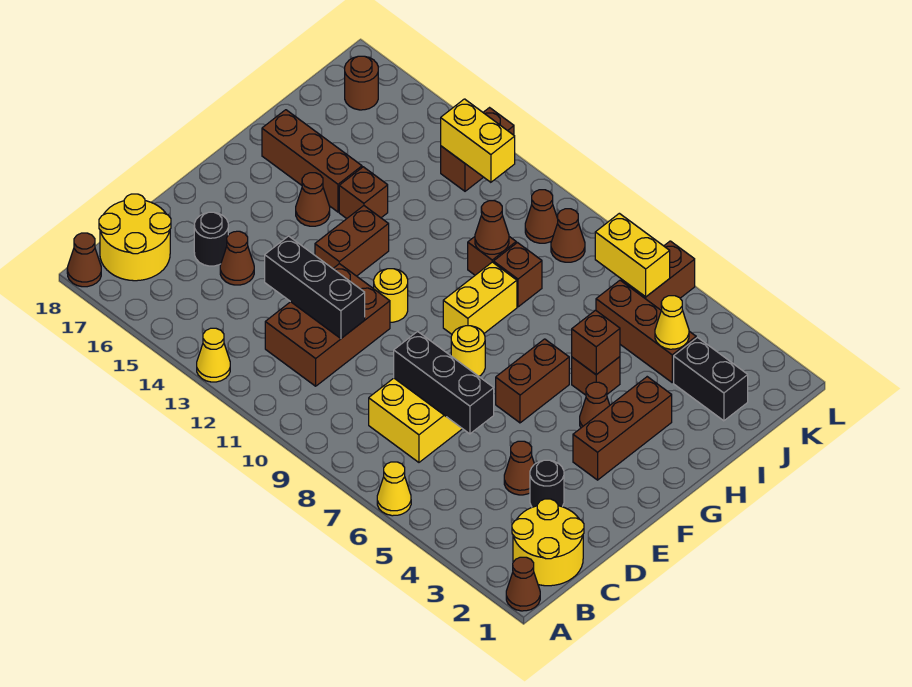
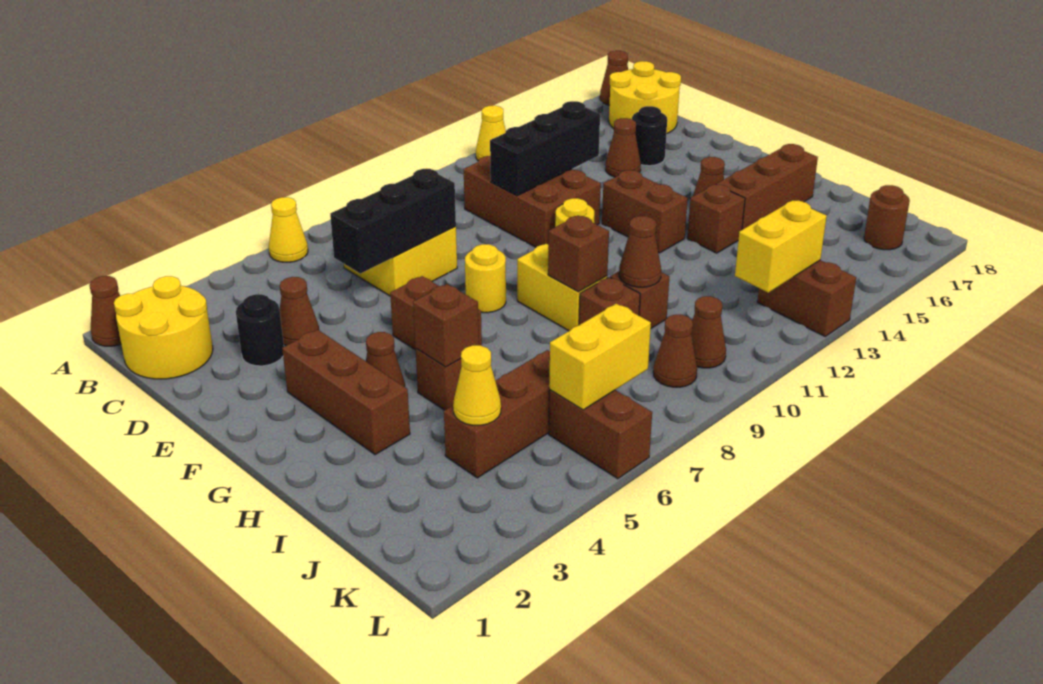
none -> brown 1x1 brick [548,215,609,292]
black 1x2 brick [674,337,748,421] -> none

